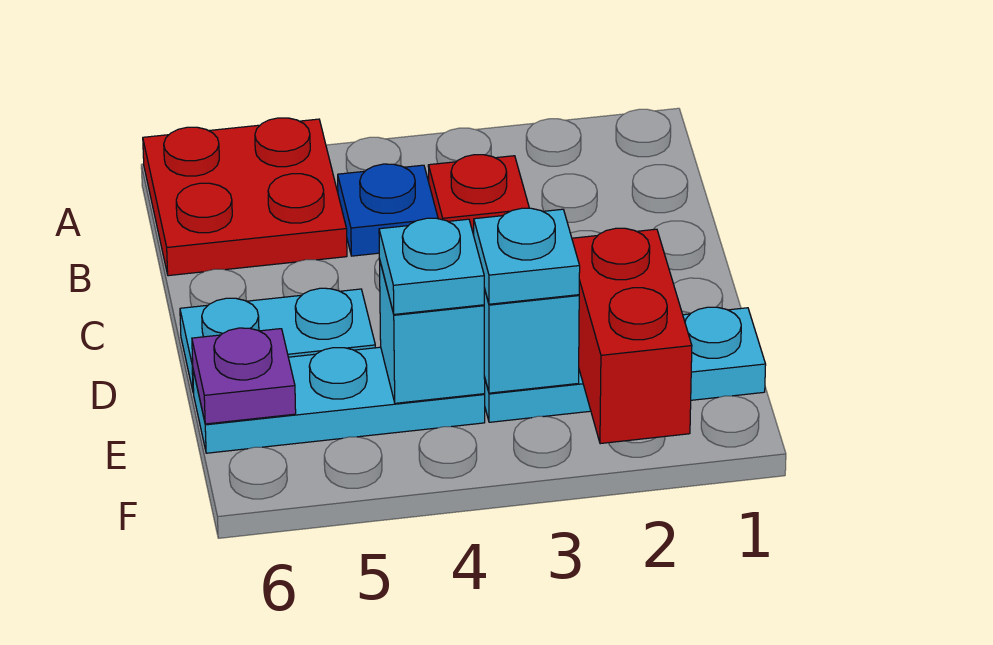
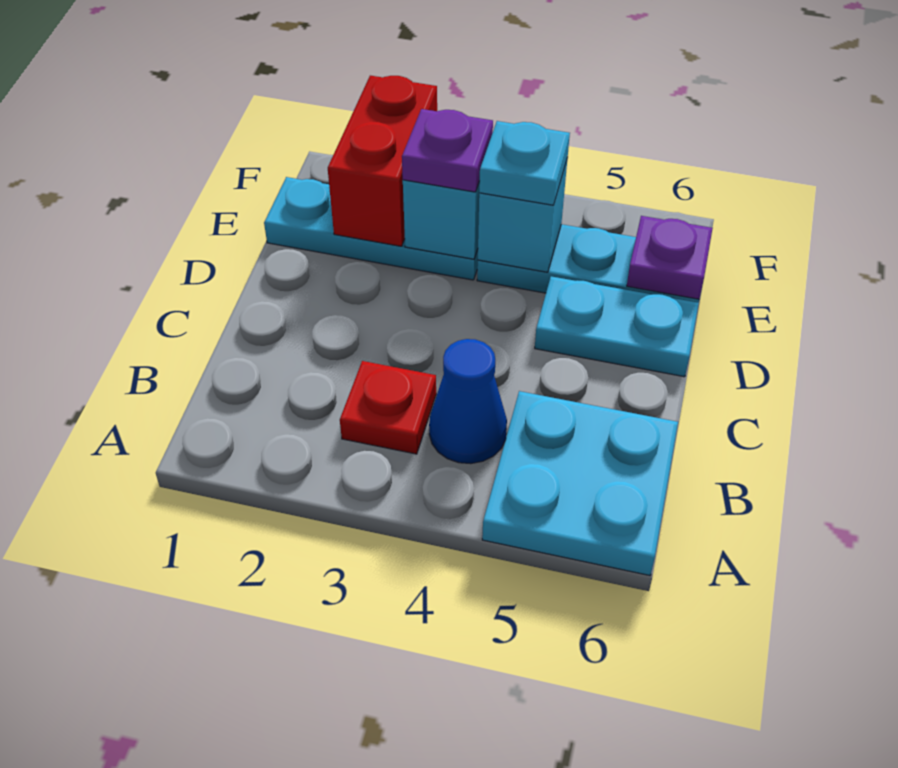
red 2x2 plate [143,118,347,276] -> cyan 2x2 plate [482,391,678,576]
blue 1x1 plate [338,164,438,256] -> blue 1x1 cone [429,339,507,464]
cyan 1x1 plate [474,208,580,304] -> purple 1x1 plate [402,109,493,192]

